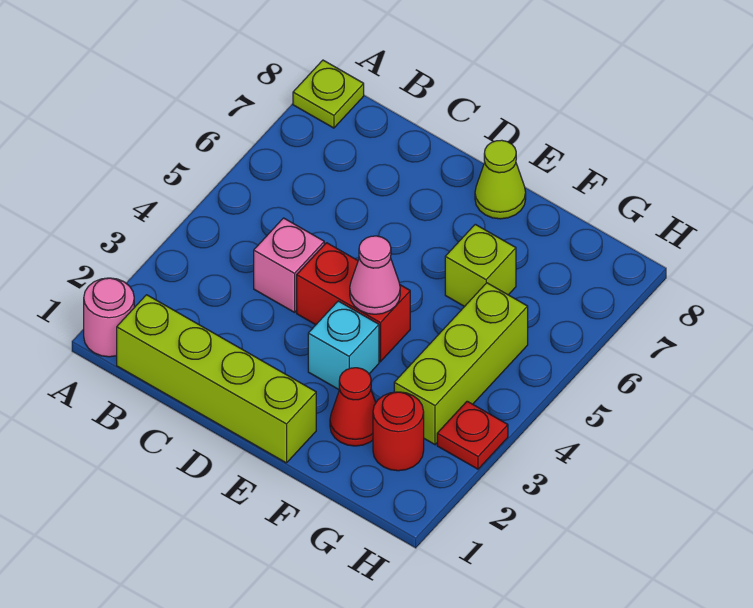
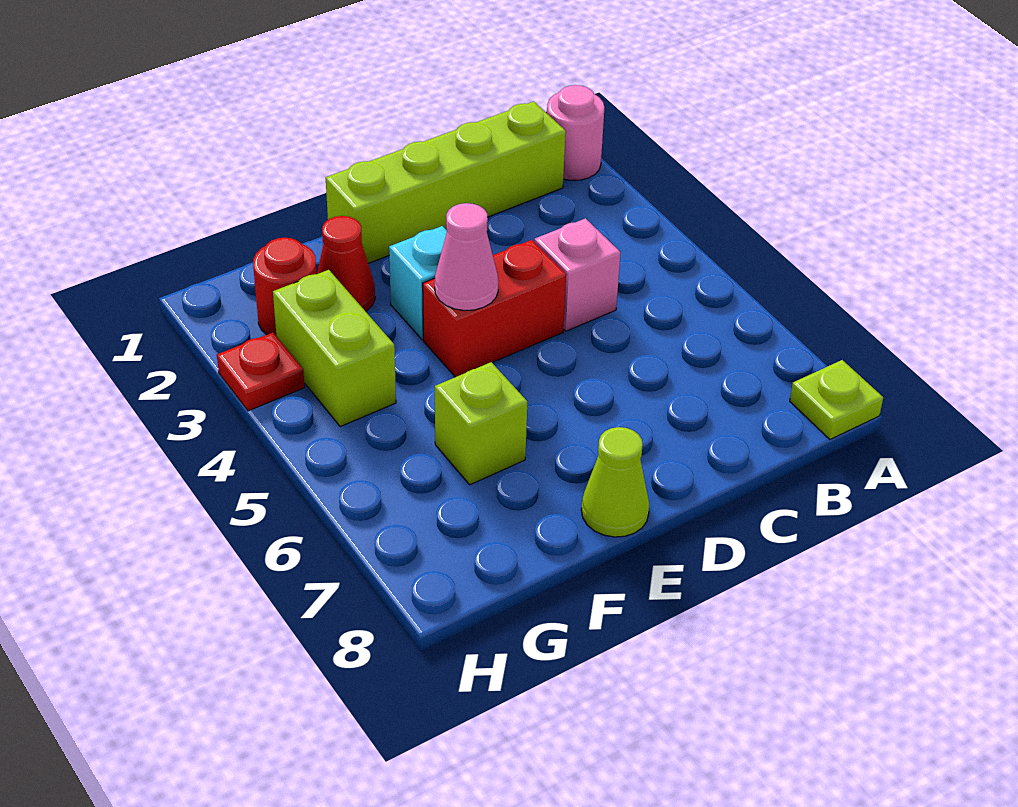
lime 1x3 brick [394,283,528,444] -> lime 1x2 brick [273,270,396,427]

